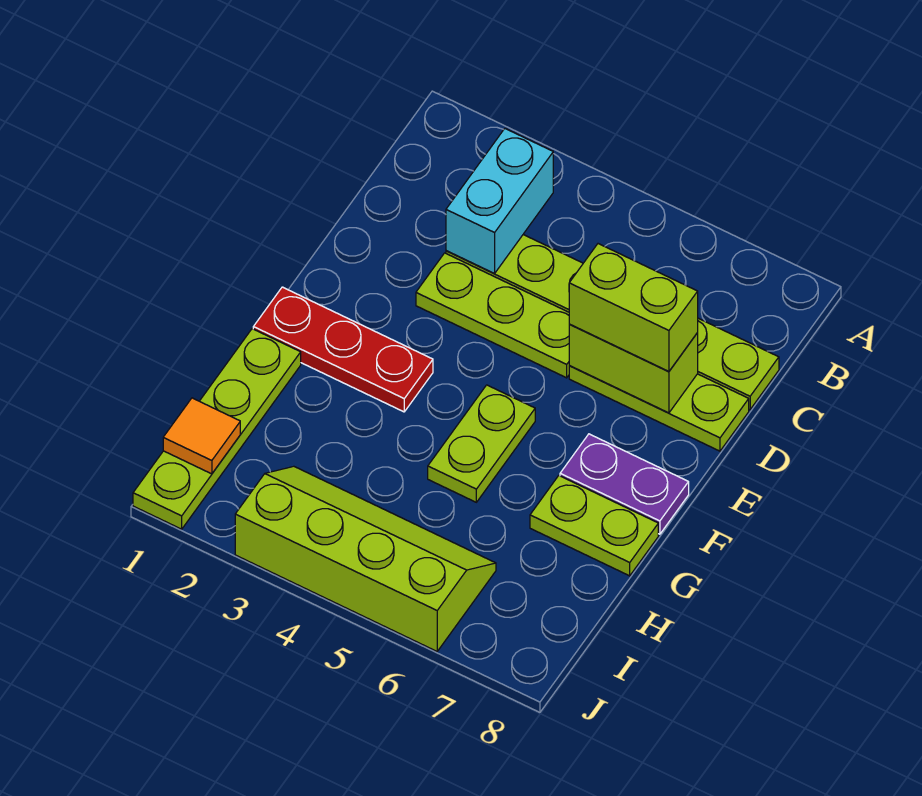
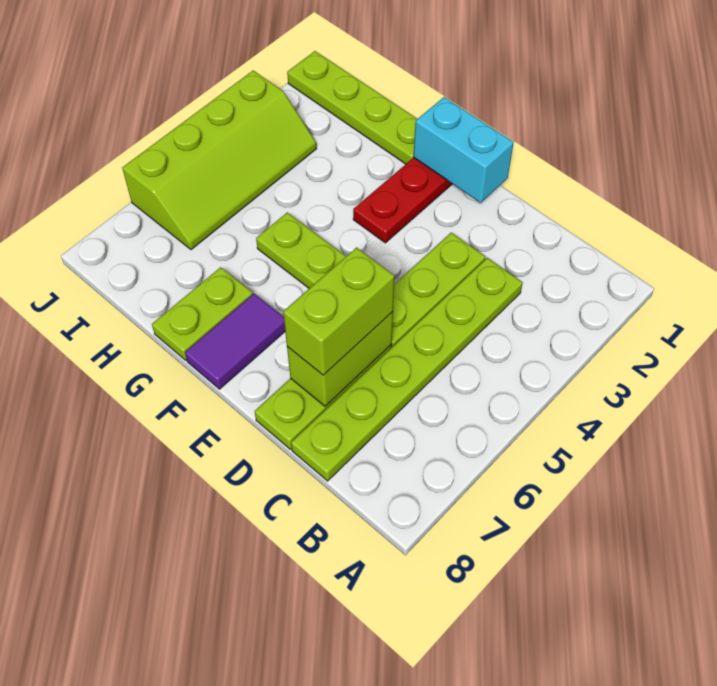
cyan 1x2 brick [446,129,553,273] -> cyan 1x2 brick moved to [414,97,514,203]
purple 1x2 plate [560,434,689,534] -> purple 1x2 tile [185,294,285,389]
orange 1x1 tile [163,398,240,474] -> none

